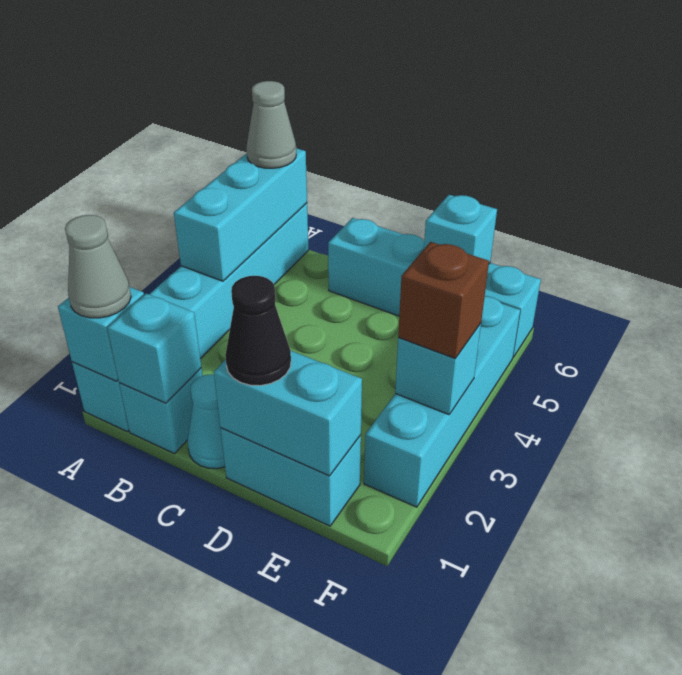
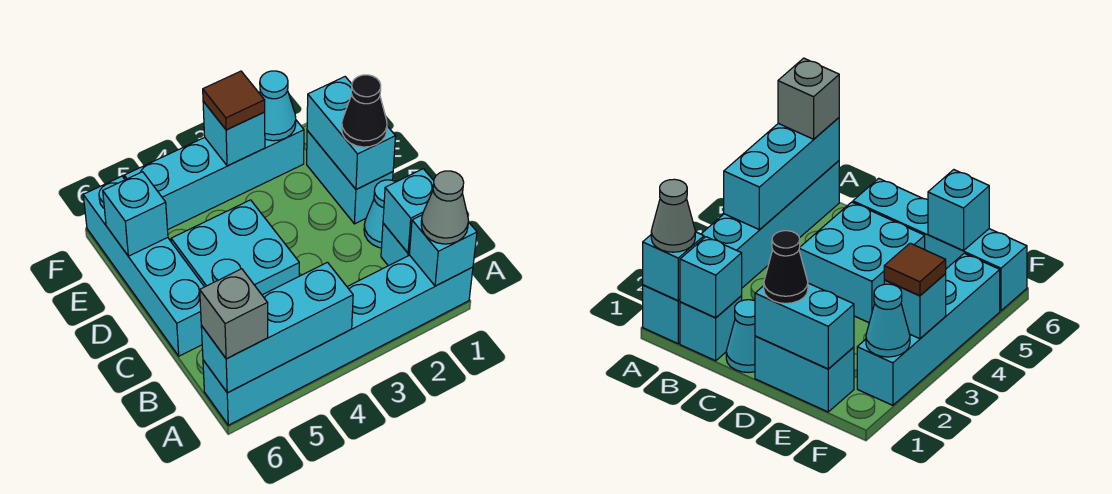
grey 1x1 cone [246,81,296,168] -> grey 1x1 brick [200,269,268,359]
none -> cyan 2x2 brick [171,200,299,295]
none -> cyan 1x1 cone [259,71,296,141]
brown 1x1 brick [398,242,489,358] -> brown 1x1 tile [203,71,265,130]

